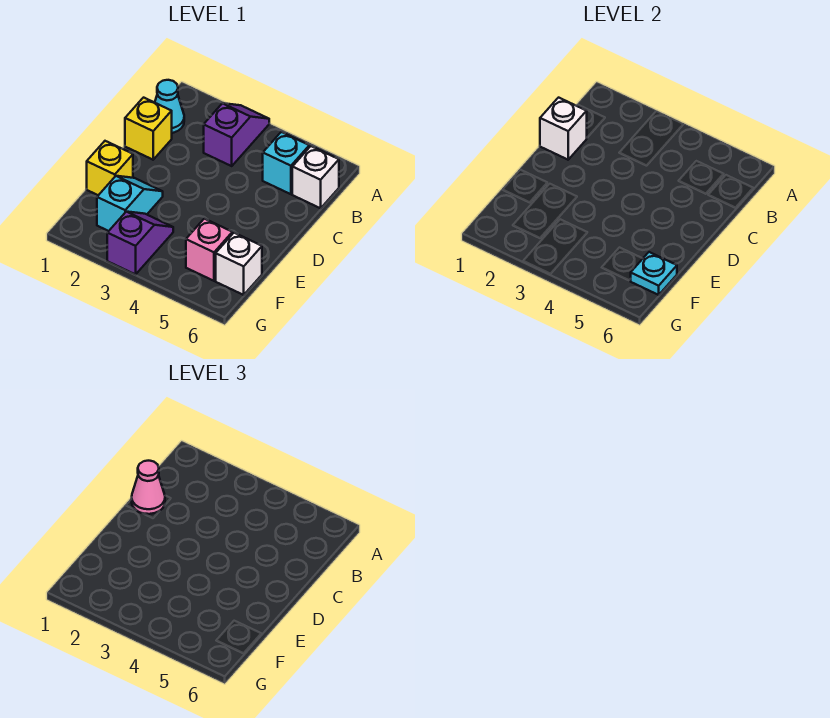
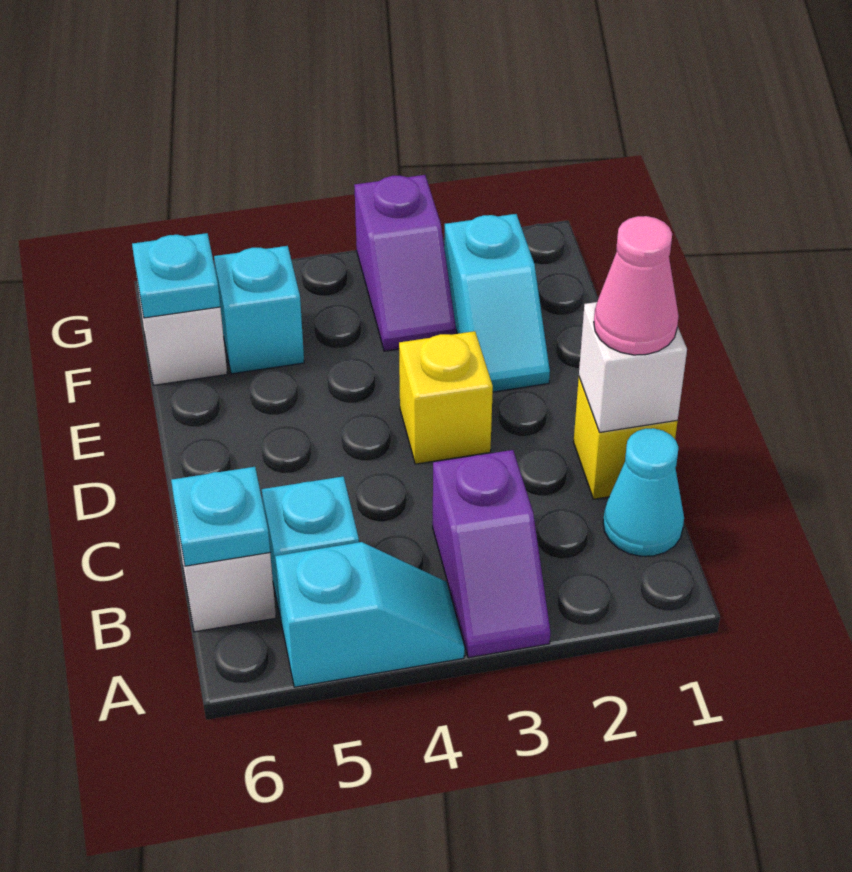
none -> cyan 1x2 slope [275,542,464,687]
none -> cyan 1x1 plate [171,467,270,566]
yellow 1x1 brick [87,141,133,195] -> yellow 1x1 brick moved to [399,331,493,464]
pink 1x1 brick [186,219,232,281] -> cyan 1x1 brick [214,246,304,374]

